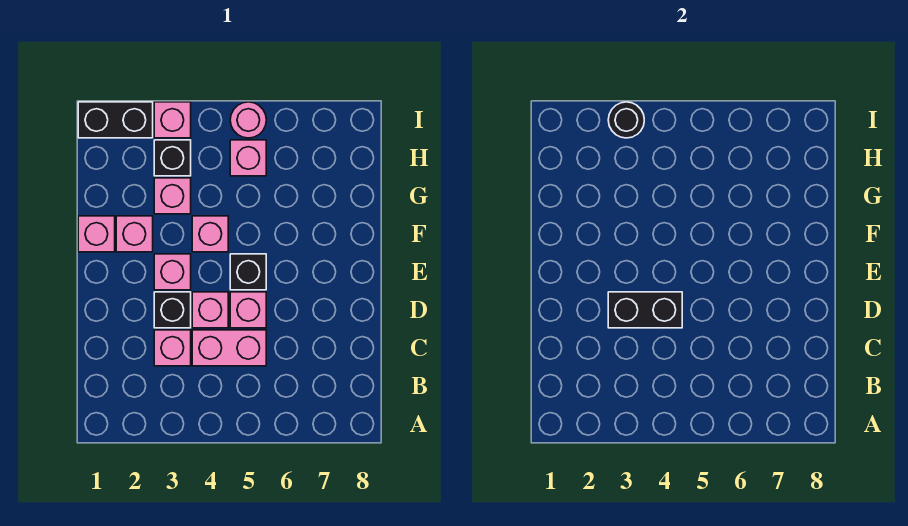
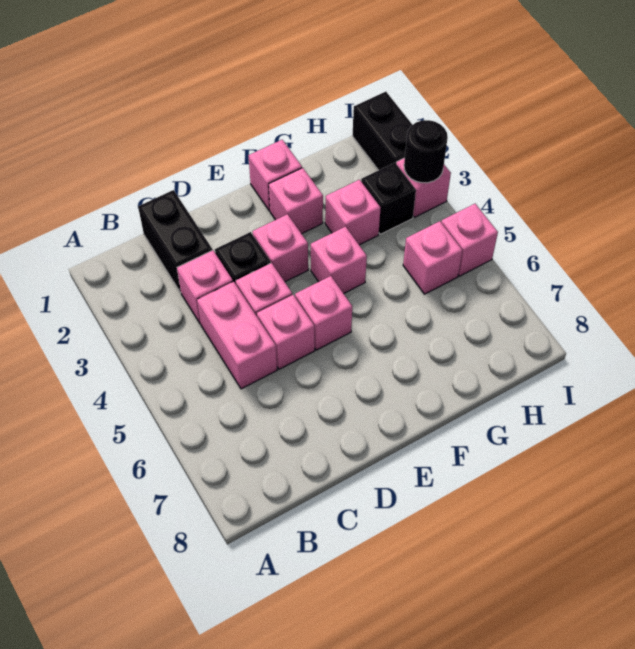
black 1x2 brick [608,292,682,328] -> black 1x2 brick moved to [138,190,212,293]
black 1x1 brick [230,254,266,290] -> pink 1x1 brick [295,276,352,350]
pink 1x1 round brick [230,102,266,138] -> pink 1x1 brick [441,204,498,276]

